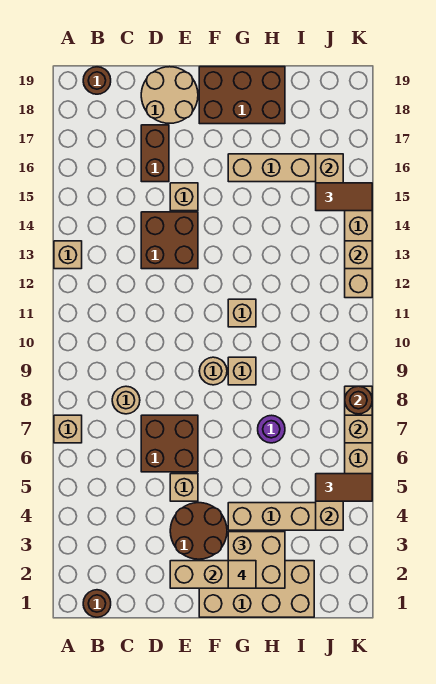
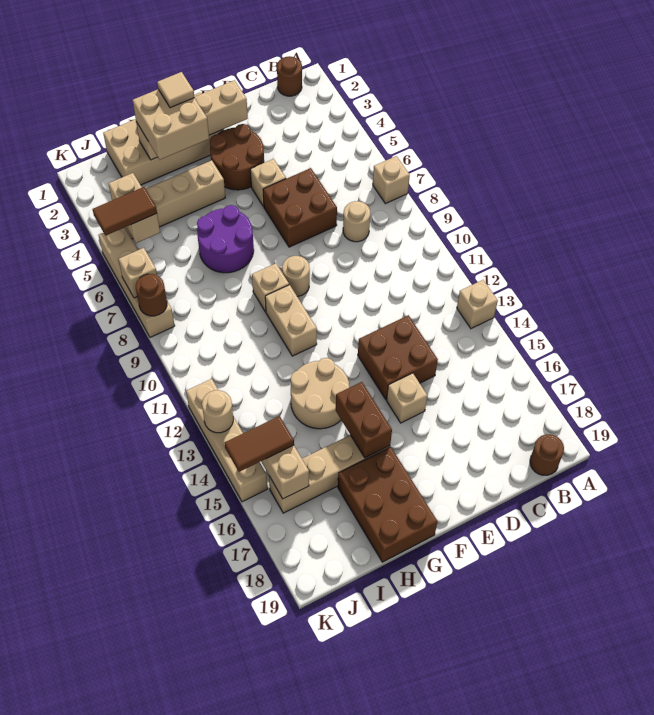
brown 1x2 brick [141,125,169,182] -> brown 1x2 brick moved to [336,382,392,458]
tan 2x2 round brick [141,67,198,123] -> tan 2x2 round brick moved to [291,358,349,429]
brown 2x3 brick [199,67,285,124] -> brown 2x3 brick turned to [338,447,437,562]
tan 1x1 brick [228,299,256,327] -> tan 1x2 brick [265,285,317,356]
purple 1x1 round brick [258,415,285,443] -> purple 2x2 round brick [197,205,254,273]
tan 1x1 brick [345,241,372,269] -> tan 1x1 round brick [202,390,233,433]

